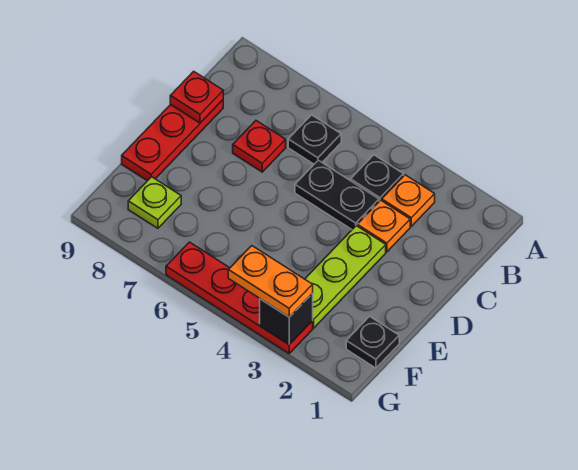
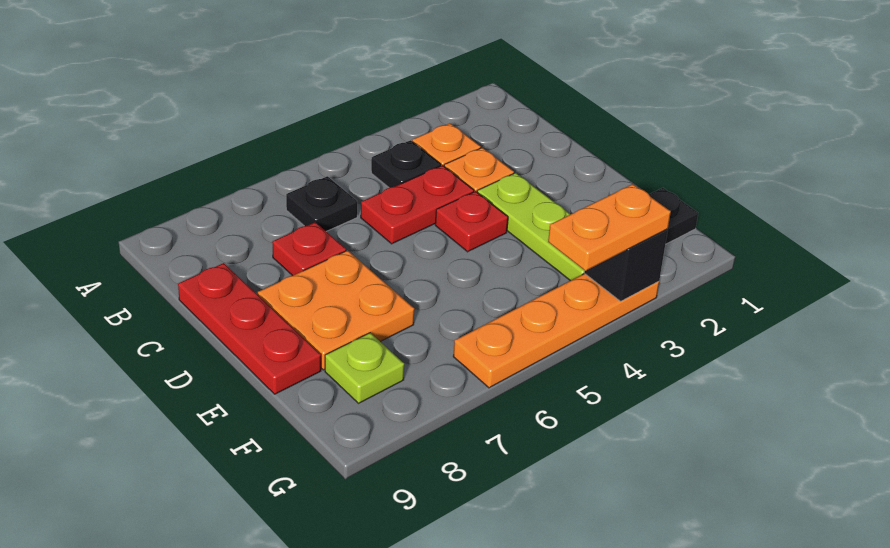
black 1x2 plate [295,160,379,229] -> red 1x2 plate [361,165,474,244]
red 1x1 plate [170,71,223,123] -> red 1x1 plate moved to [435,191,508,252]
none -> orange 2x2 plate [258,250,414,370]
red 1x4 plate [166,242,313,353] -> orange 1x4 plate [453,274,659,388]

